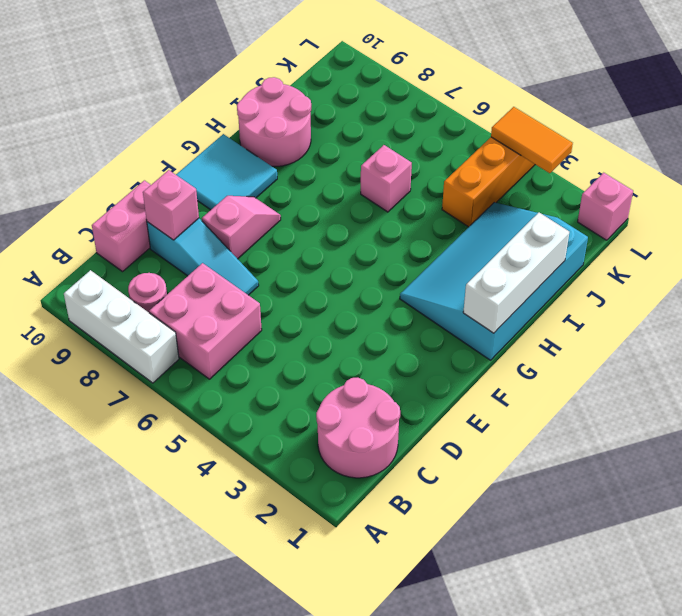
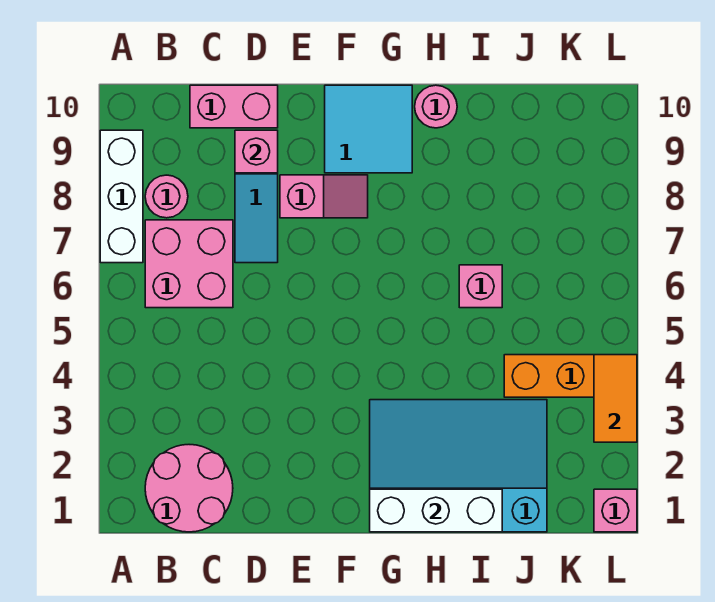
pink 2x2 round brick [237,77,311,166] -> pink 1x1 round brick [415,85,457,128]

